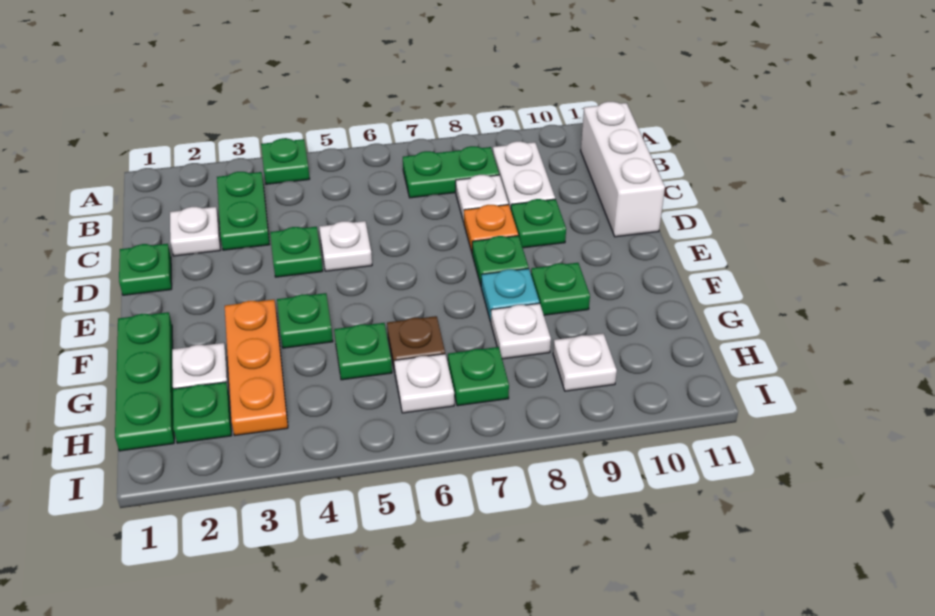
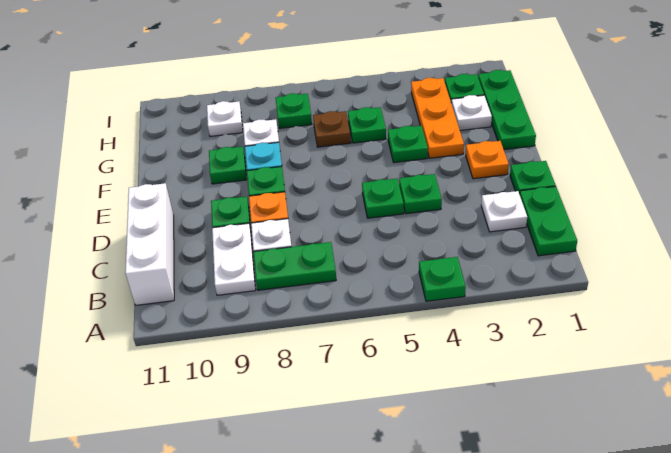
green 1x2 plate [217,172,270,250] -> green 1x2 plate moved to [520,186,577,256]
white 1x1 plate [319,221,372,271] -> green 1x1 plate [362,179,404,218]
none -> orange 1x1 plate [466,141,509,179]
white 1x1 plate [394,354,454,413] -> none

